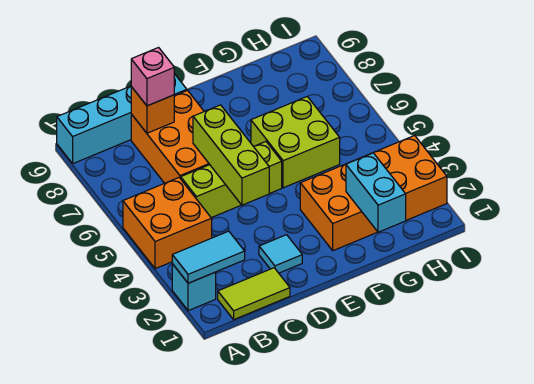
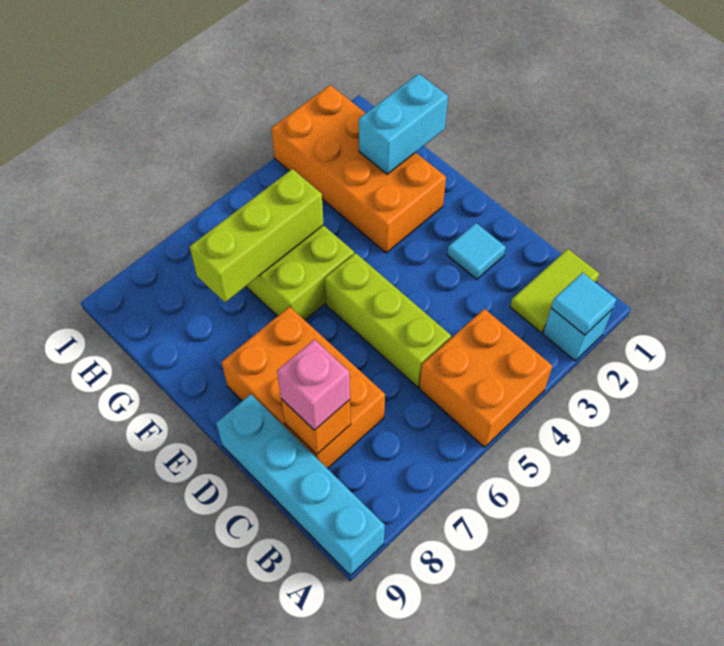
cyan 1x2 tile [172,231,245,283] -> cyan 1x1 tile [551,273,617,335]
lime 1x2 tile [218,268,290,319] -> lime 1x2 tile turned to [510,249,599,333]
orange 2x3 brick [131,90,210,183] -> orange 2x3 brick turned to [222,307,385,469]
lime 1x3 brick [193,105,269,205] -> lime 1x3 brick moved to [190,169,324,302]

